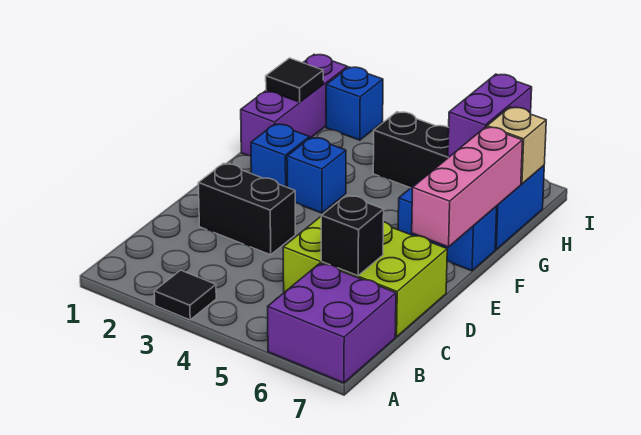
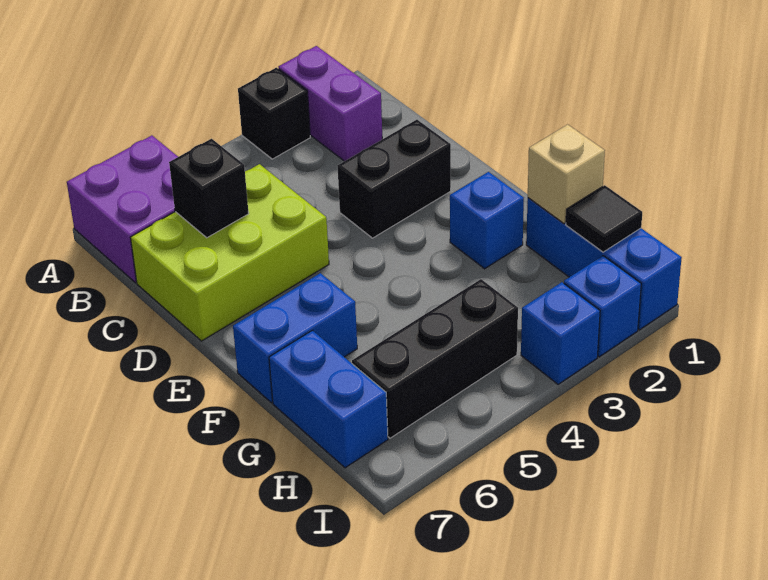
black 1x1 tile [154,270,216,320] -> black 1x1 brick [238,68,310,159]
pink 1x3 brick [412,127,523,247] -> none
blue 1x1 brick [287,137,346,213] -> blue 1x1 brick moved to [521,282,600,384]
purple 1x3 brick [241,55,348,156] -> blue 1x3 brick [526,198,682,330]
purple 1x2 brick [448,74,532,157] -> purple 1x2 brick moved to [279,46,382,161]
tan 1x1 brick [487,107,546,184] -> tan 1x1 brick moved to [528,125,605,223]

